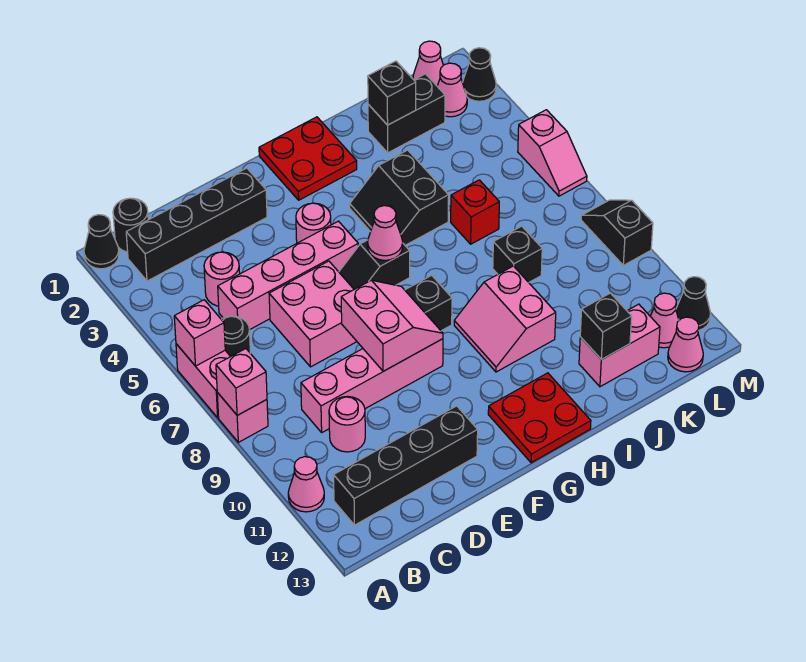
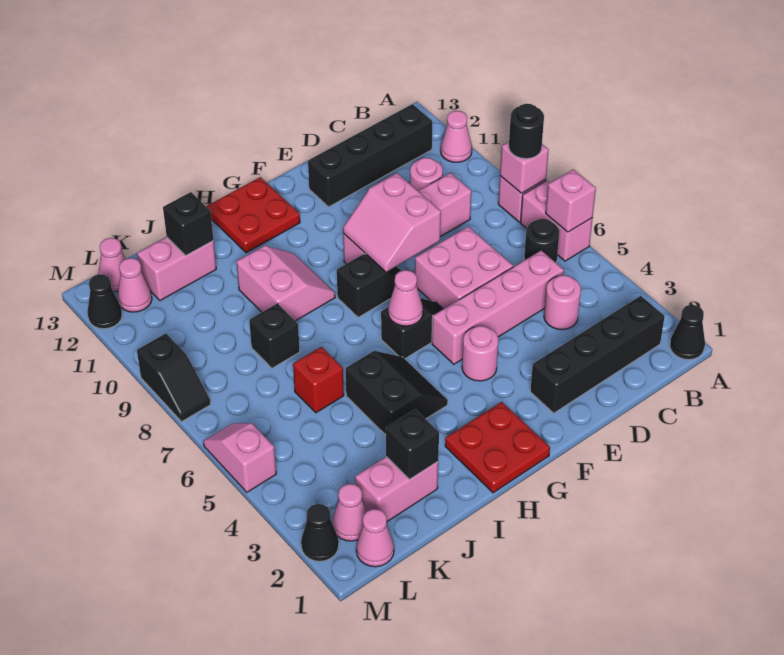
black 1x1 round brick [113,198,148,252] -> black 1x1 round brick moved to [509,104,544,159]
black 1x2 brick [368,74,445,153] -> pink 1x2 brick [355,457,438,522]

